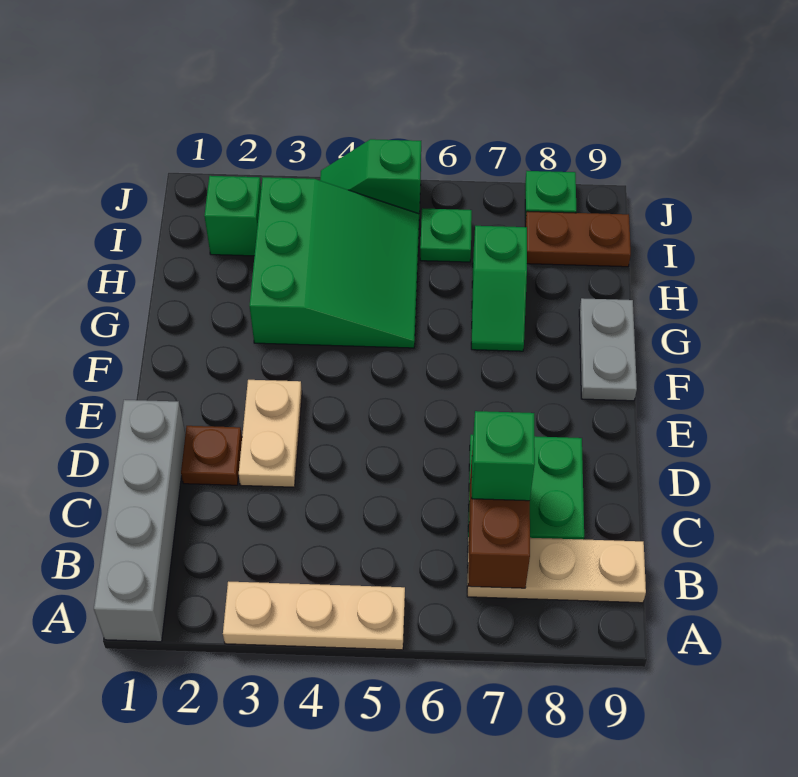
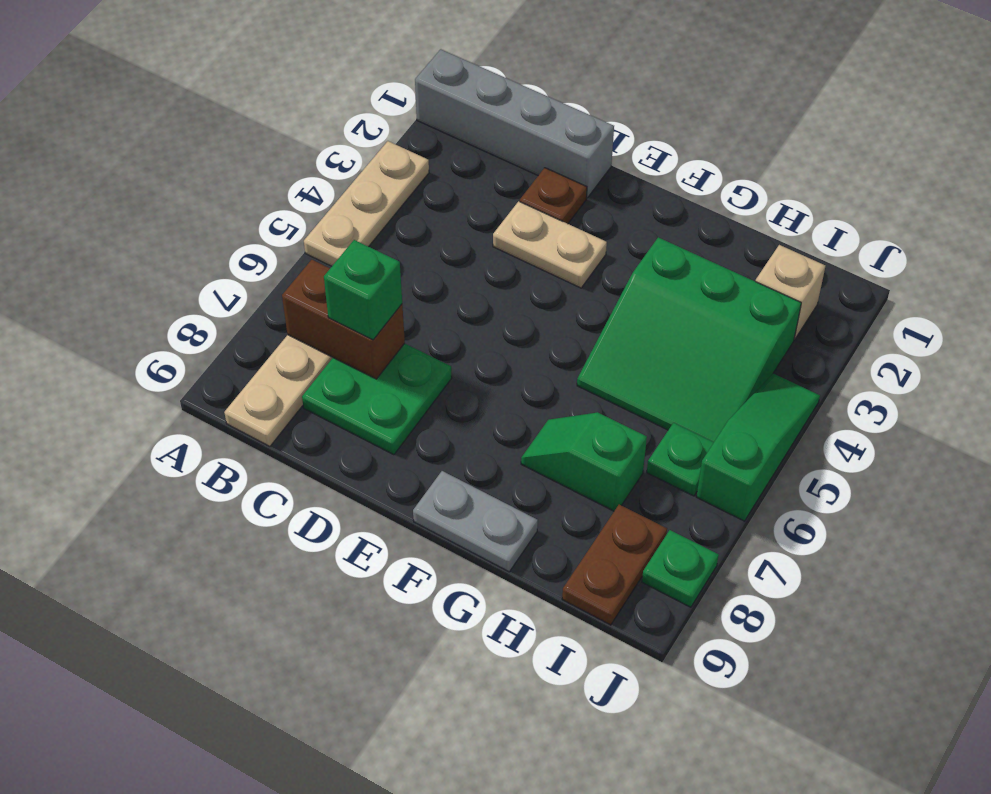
green 1x1 brick [204,176,261,256] -> tan 1x1 brick [755,245,825,340]
green 1x2 slope [320,139,421,214] -> green 1x3 slope [696,374,820,521]

